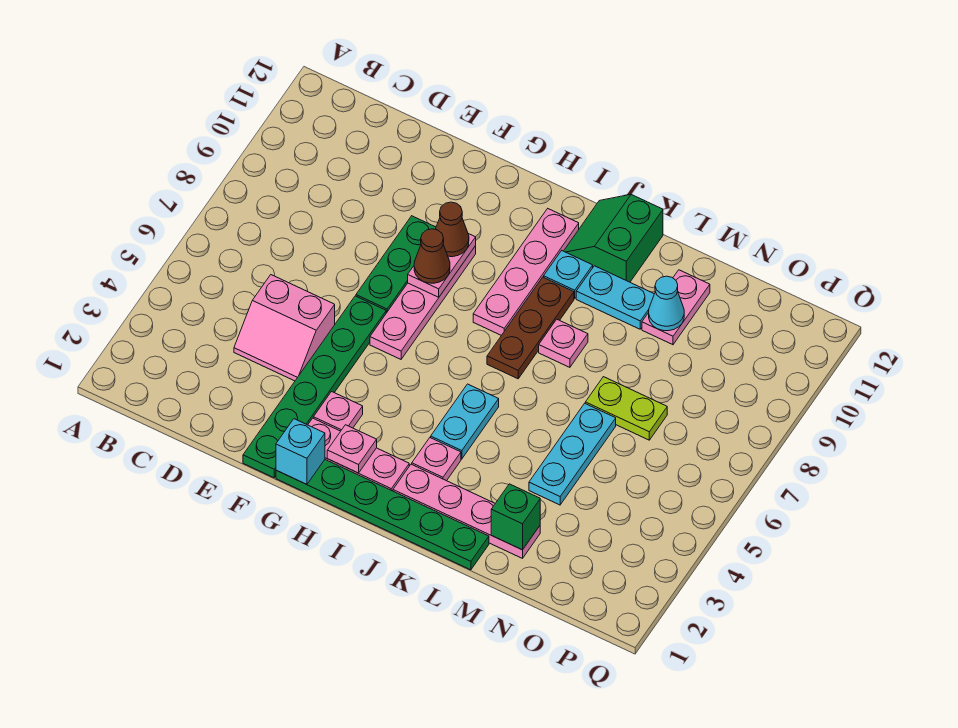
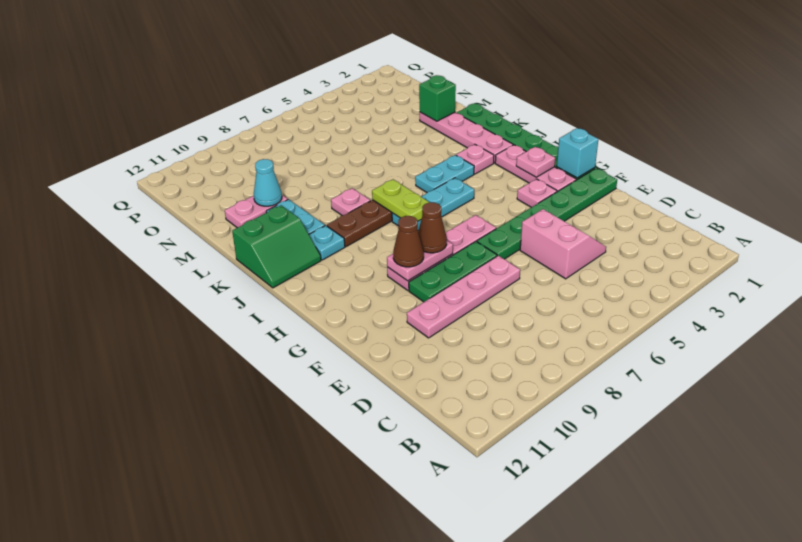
pink 1x4 plate [473,209,579,335] -> pink 1x4 plate moved to [407,256,520,338]
cyan 1x3 plate [529,403,616,505] -> cyan 1x3 plate moved to [392,178,474,231]
lime 1x2 plate [585,377,667,440] -> lime 1x2 plate moved to [372,179,429,221]

